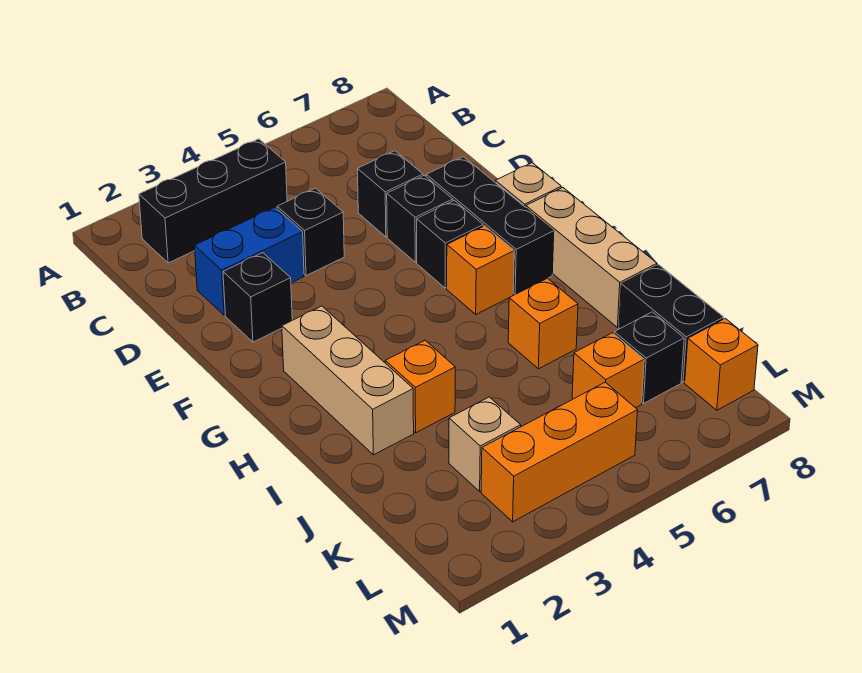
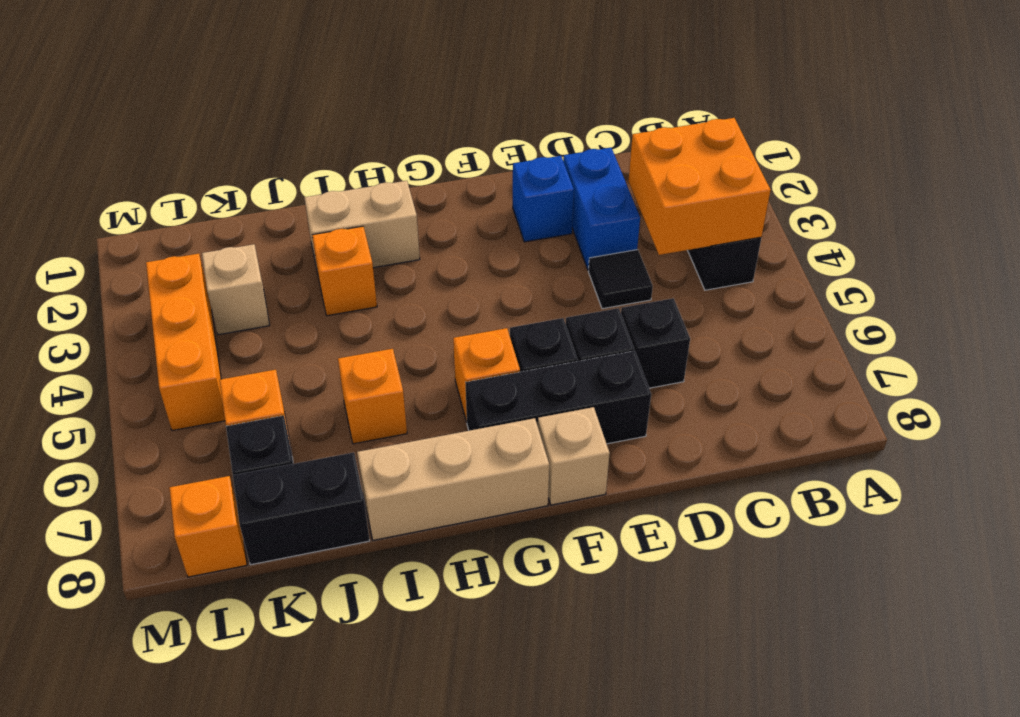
none -> orange 2x2 brick [628,118,771,255]
black 1x1 brick [277,188,344,276] -> black 1x1 tile [588,250,653,309]
black 1x1 brick [223,253,292,342] -> blue 1x1 brick [513,156,574,242]
tan 1x3 brick [282,306,414,455] -> tan 1x2 brick [304,181,420,273]

